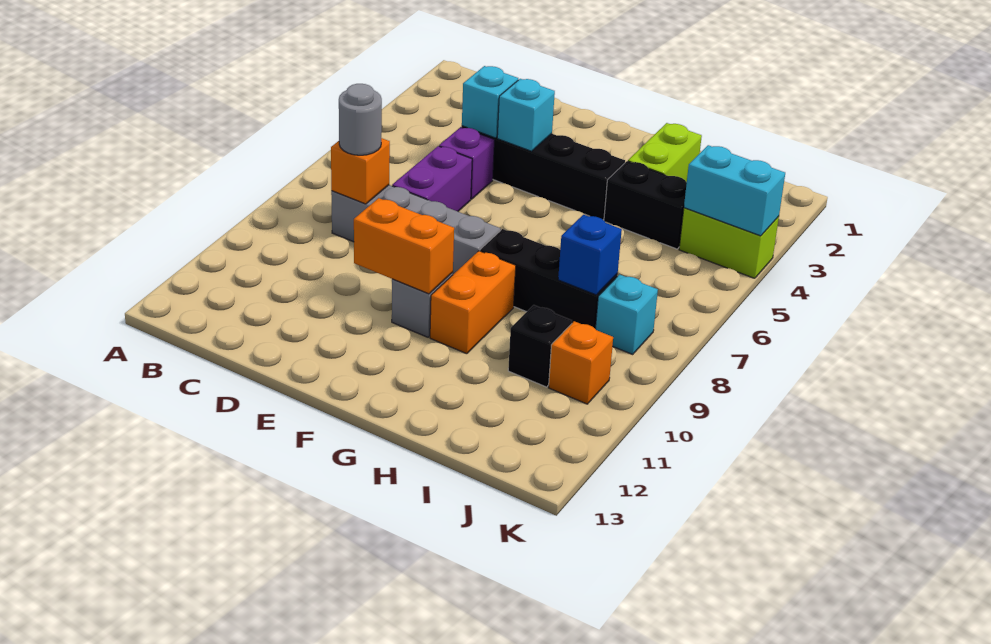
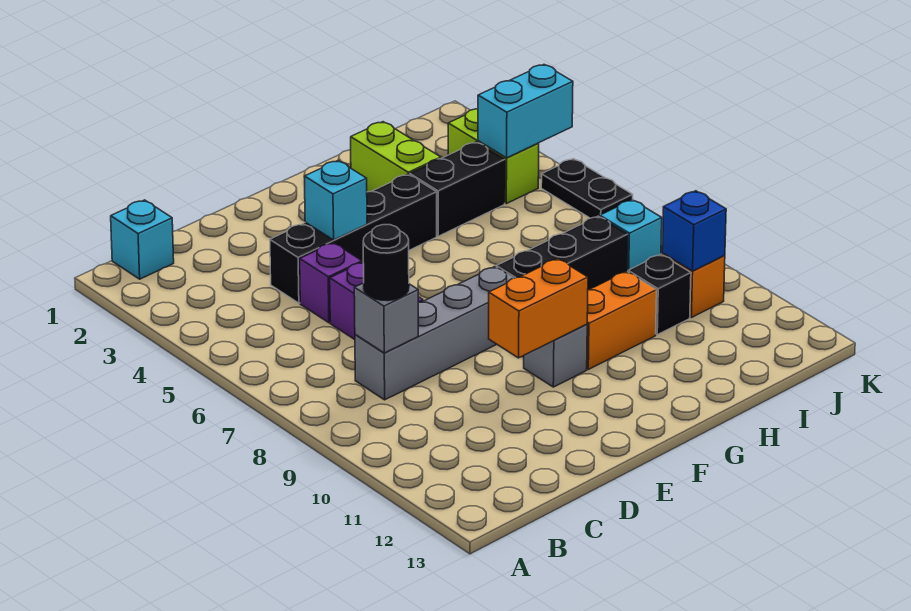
orange 1x1 brick [331,138,390,204] -> grey 1x1 brick [354,283,418,353]
grey 1x1 round brick [339,84,382,155] -> black 1x1 round brick [363,225,409,301]
cyan 1x1 brick [462,66,518,138] -> cyan 1x1 brick moved to [111,200,174,279]
orange 1x2 brick [430,251,516,354] -> orange 1x2 brick turned to [587,271,657,369]
blue 1x1 brick [558,215,622,295] -> blue 1x1 brick moved to [662,191,726,271]
lime 1x2 brick [679,208,779,278] -> lime 1x2 brick turned to [448,109,539,204]
none -> black 1x2 plate [541,159,633,218]

